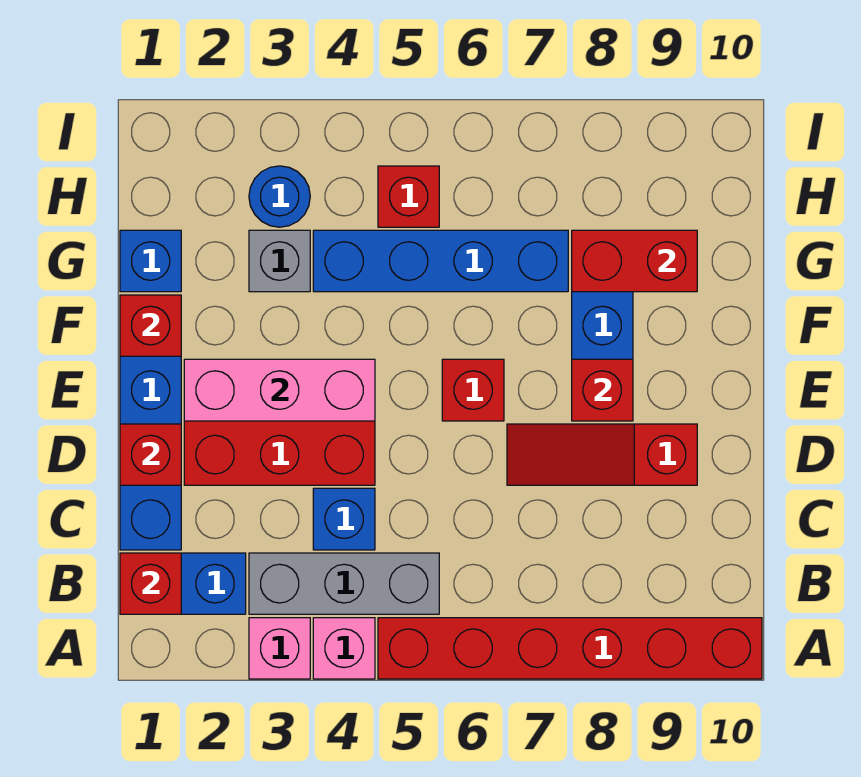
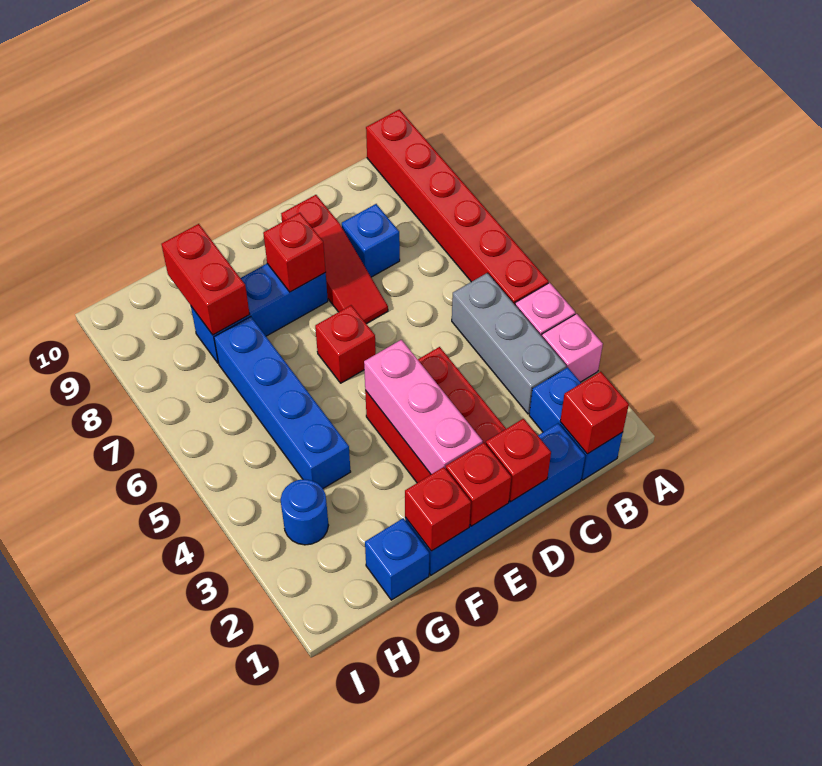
blue 1x1 brick [313,488,375,550] -> blue 1x1 brick moved to [342,204,400,277]
grey 1x1 brick [249,230,310,292] -> none
red 1x1 brick [378,166,439,227] -> red 1x1 brick moved to [446,443,511,526]

